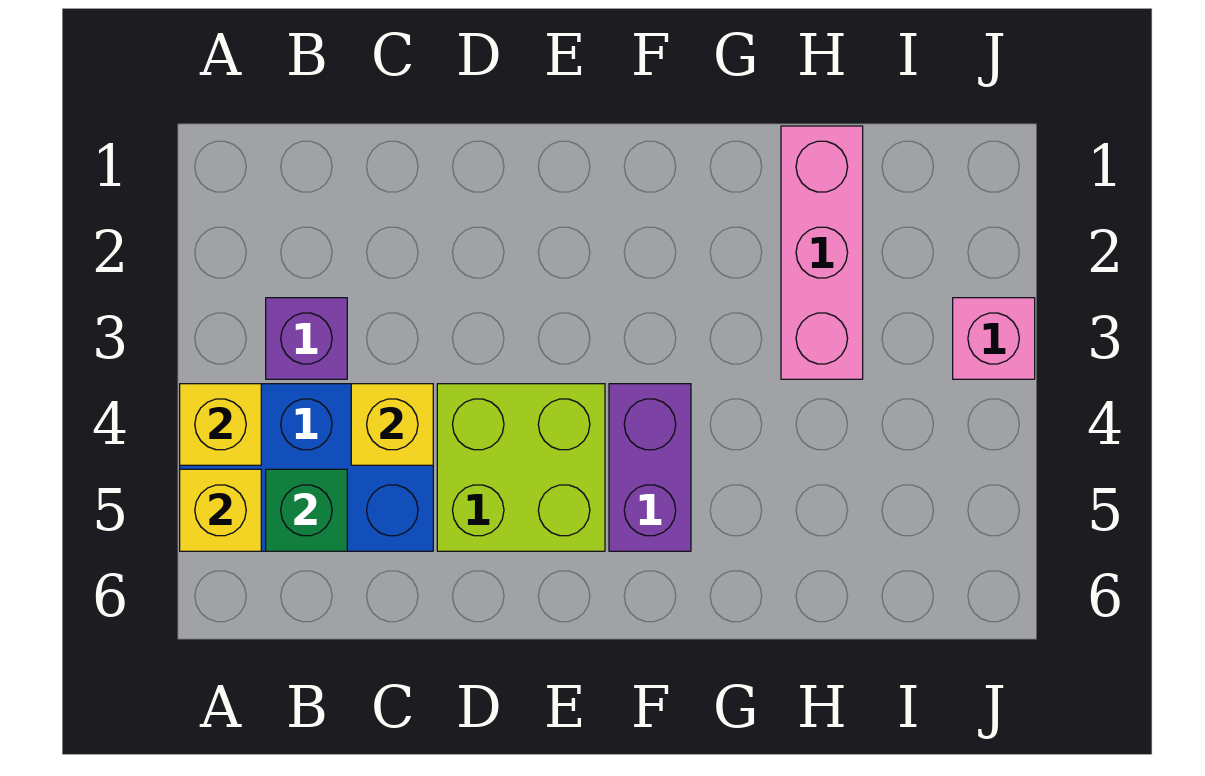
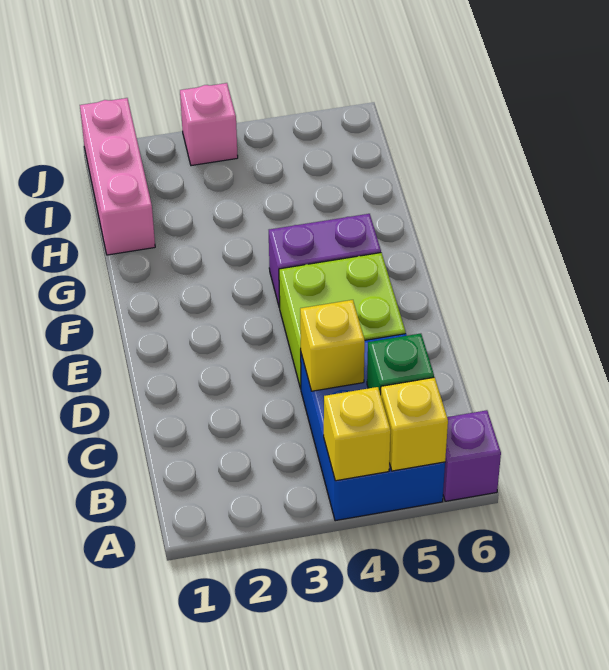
purple 1x1 brick [266,298,347,379] -> purple 1x1 brick moved to [443,410,501,501]
pink 1x3 brick [781,126,863,379] -> pink 1x3 brick turned to [80,98,155,255]

